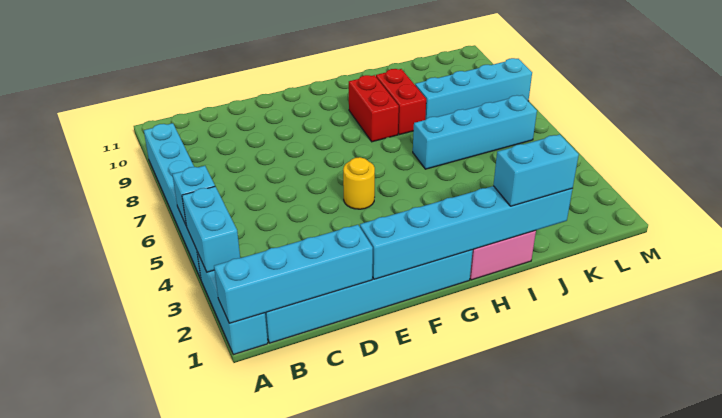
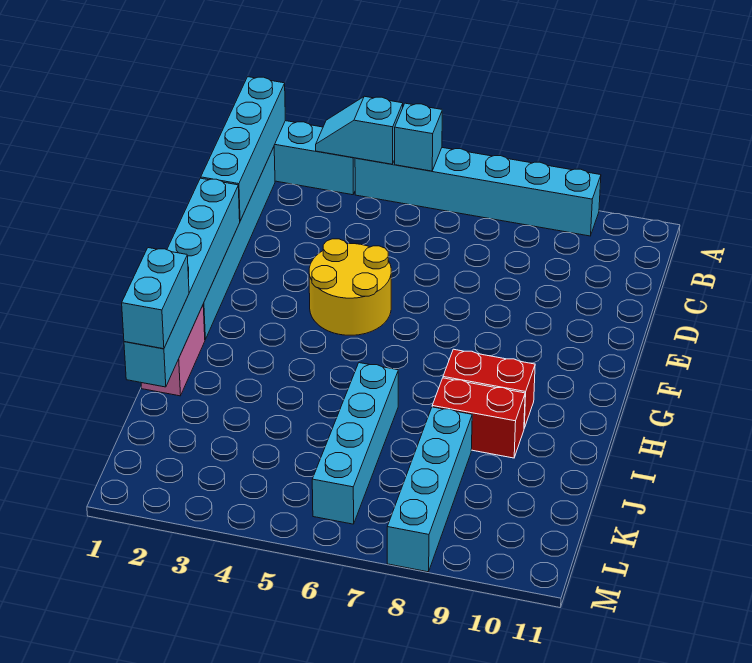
cyan 1x2 brick [182,187,240,272] -> cyan 1x2 slope [316,96,403,164]
yellow 1x1 round brick [343,157,375,209] -> yellow 2x2 round brick [309,239,391,335]

